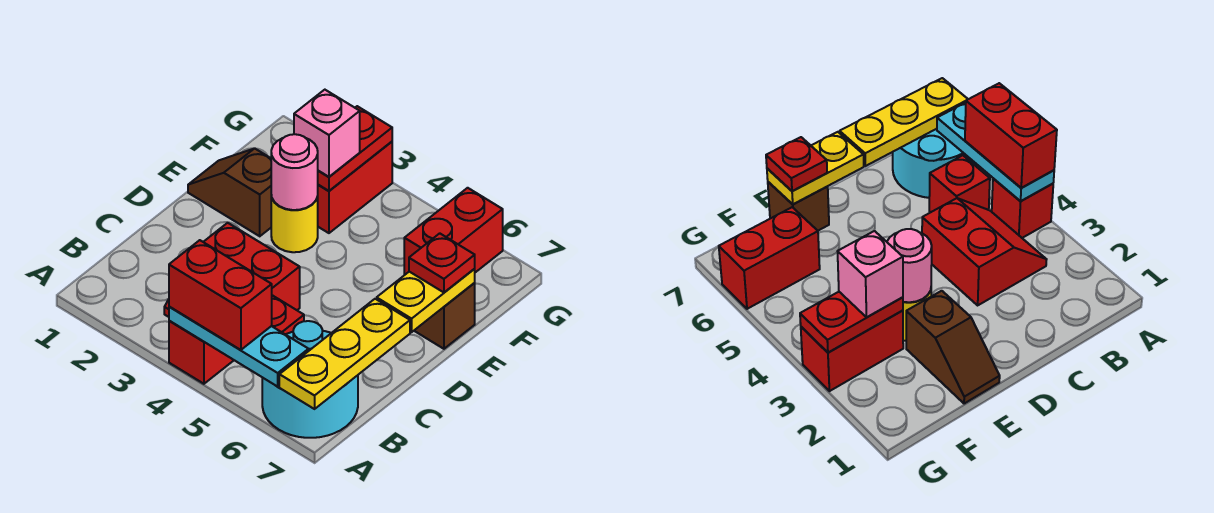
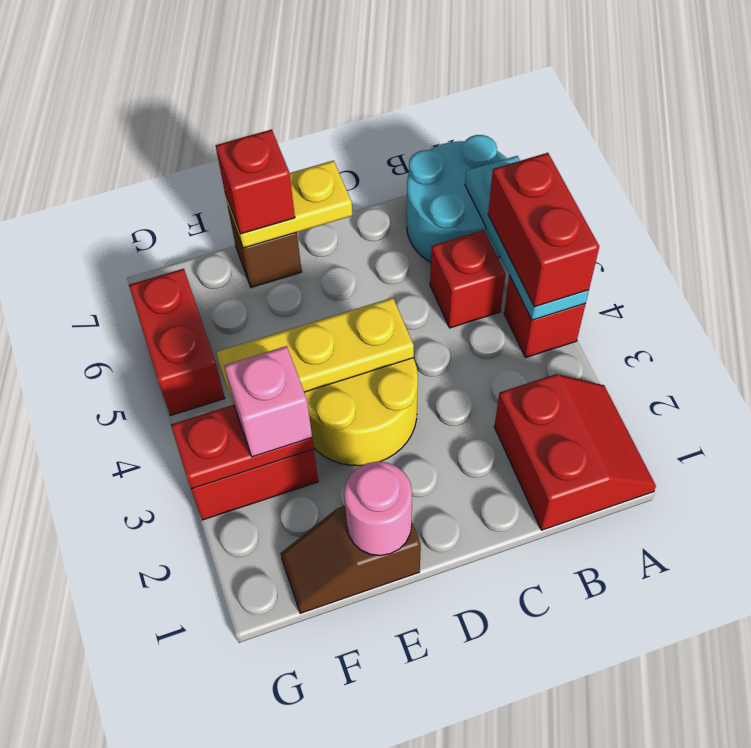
yellow 1x3 plate [279,299,410,409] -> yellow 1x3 plate moved to [216,298,414,405]
red 2x2 slope [164,223,300,317] -> red 2x2 slope moved to [494,374,656,530]
brown 1x2 slope [188,148,271,236] -> brown 1x2 slope turned to [280,506,421,613]
yellow 1x1 round brick [271,196,318,252] -> yellow 2x2 round brick [304,358,418,466]
pink 1x1 round brick [271,134,318,210] -> pink 1x1 round brick moved to [344,462,412,556]
red 1x1 plate [409,233,475,292] -> red 1x1 brick [215,129,295,234]
red 1x2 brick [404,188,503,275] -> red 1x2 brick turned to [129,269,225,416]

